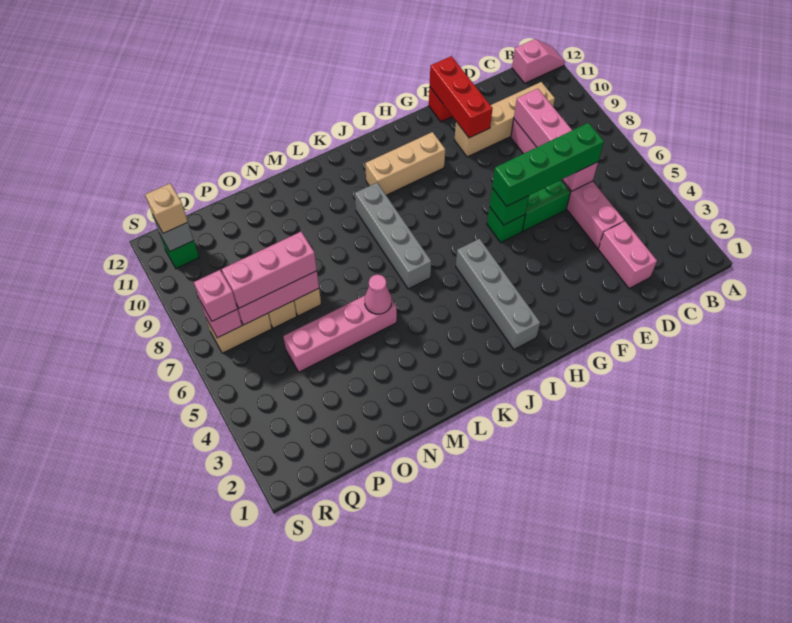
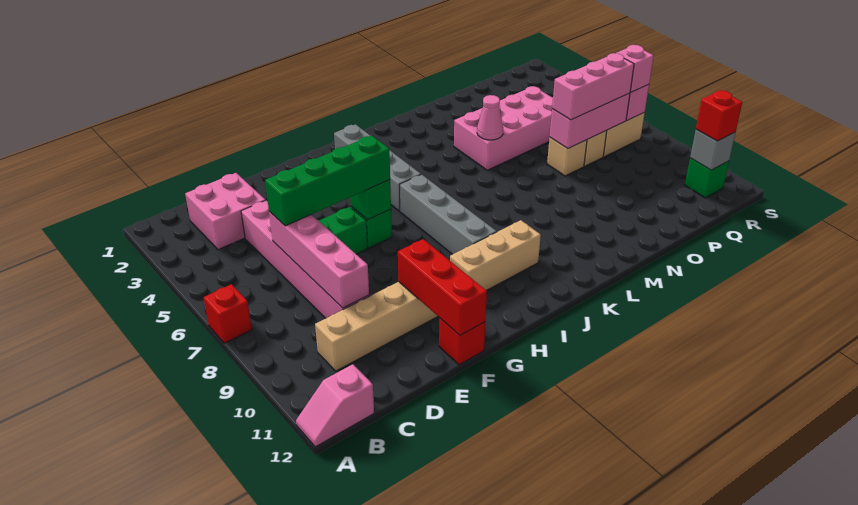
none -> red 1x1 brick [204,284,252,343]
pink 1x2 brick [598,221,657,289] -> pink 2x2 brick [185,173,265,250]
grey 1x4 brick [355,183,431,289] -> grey 1x4 brick moved to [400,174,497,254]
pink 1x4 brick [283,296,397,372] -> pink 2x4 brick [454,86,553,170]
tan 1x1 brick [145,183,188,233] -> red 1x1 brick [696,90,742,141]

